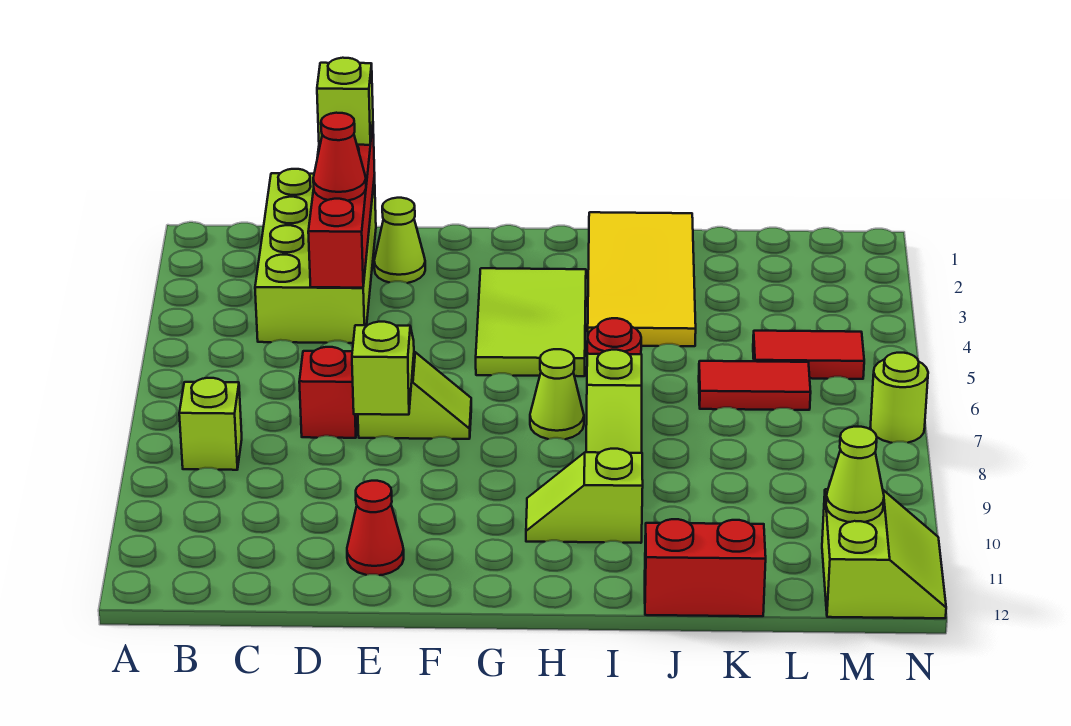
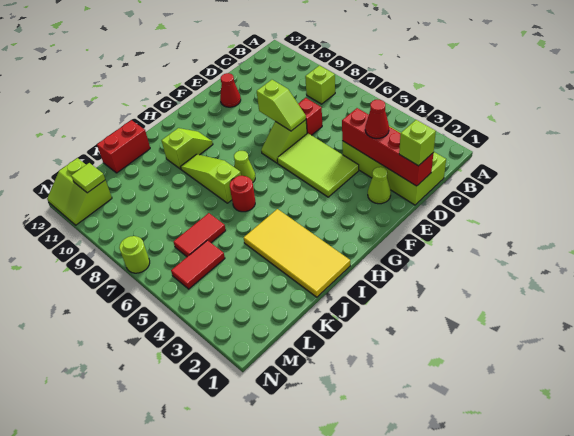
lime 2x3 tile [476,268,586,376] -> lime 2x3 tile moved to [277,133,359,197]
lime 1x1 cone [826,427,884,522] -> lime 1x1 tile [71,163,105,193]

